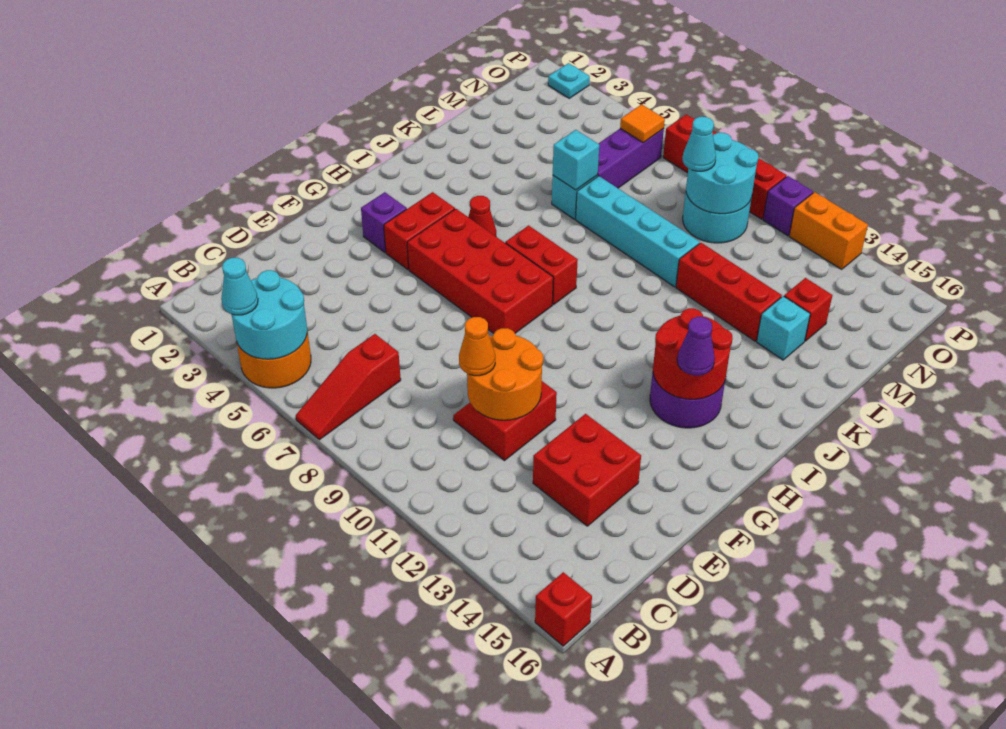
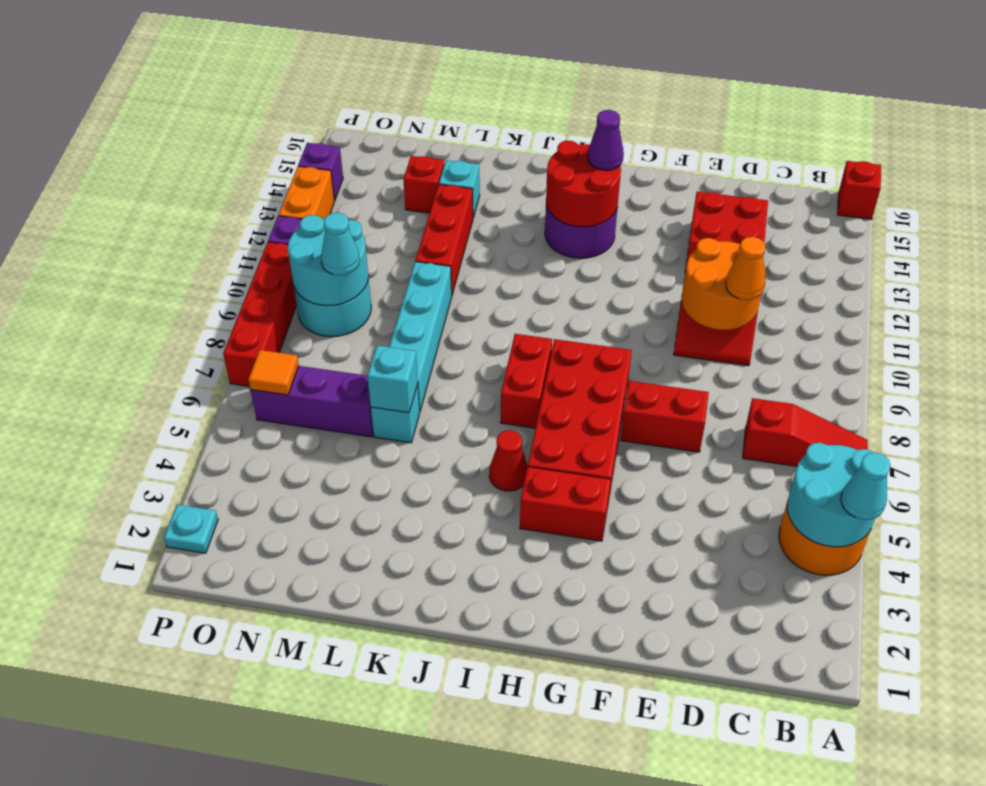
none -> red 1x2 brick [621,381,709,452]
purple 1x1 brick [361,192,407,252] -> purple 1x1 brick moved to [298,143,343,201]

